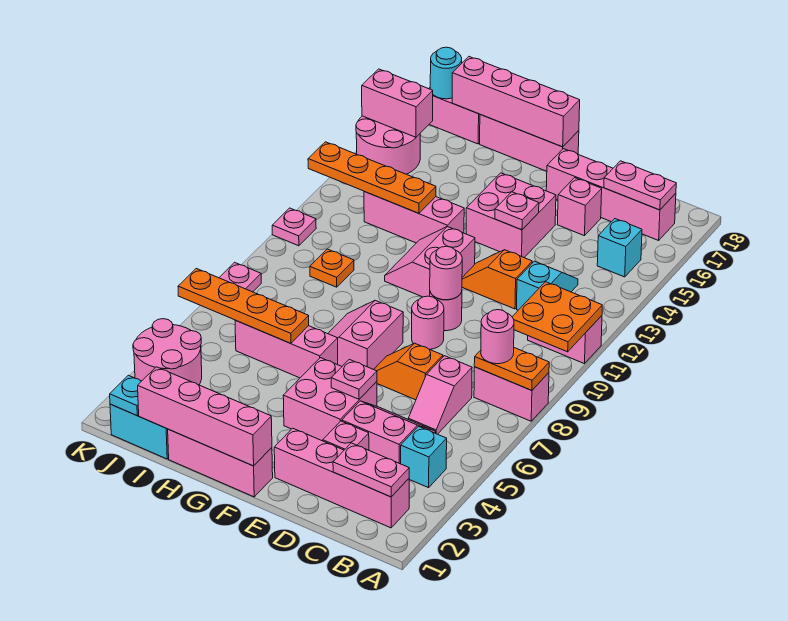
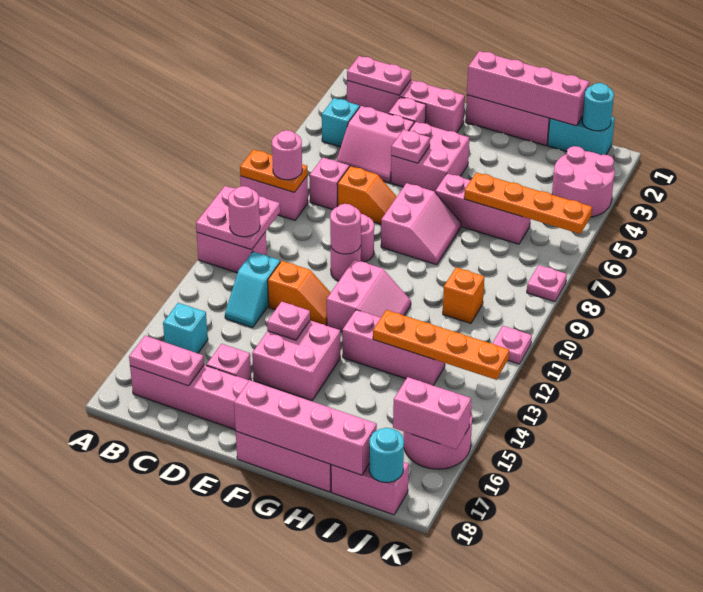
orange 2x2 plate [512,282,602,352] -> pink 2x2 plate [196,186,280,250]
none -> pink 1x1 round brick [228,186,260,237]
orange 1x1 plate [310,249,354,287] -> orange 1x1 brick [443,267,484,323]
cyan 1x1 plate [110,375,141,415] -> cyan 1x1 round brick [582,83,614,131]

